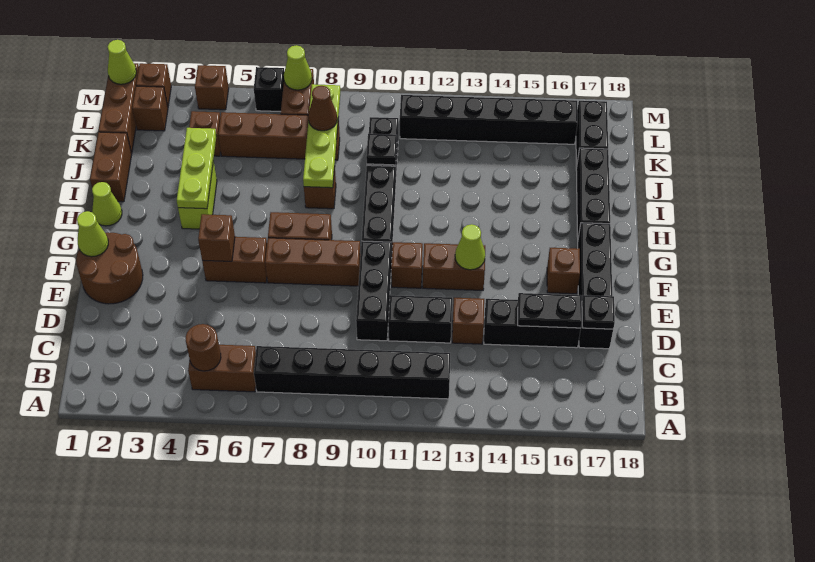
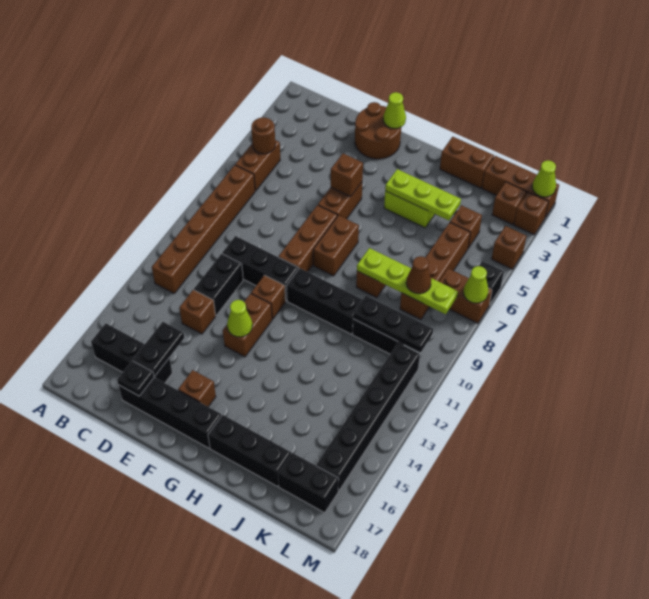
black 1x6 brick [254,346,450,399] -> brown 1x6 brick [152,165,255,293]
black 1x3 brick [484,299,581,348] -> black 1x3 brick turned to [91,324,172,383]
lime 1x1 cone [92,182,122,226] -> none
black 1x1 plate [366,134,397,165] -> black 1x3 plate [353,296,433,353]

